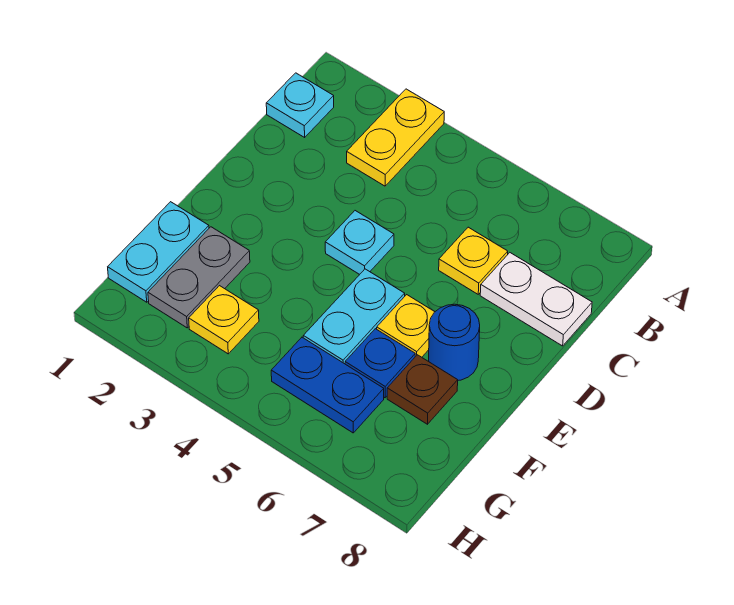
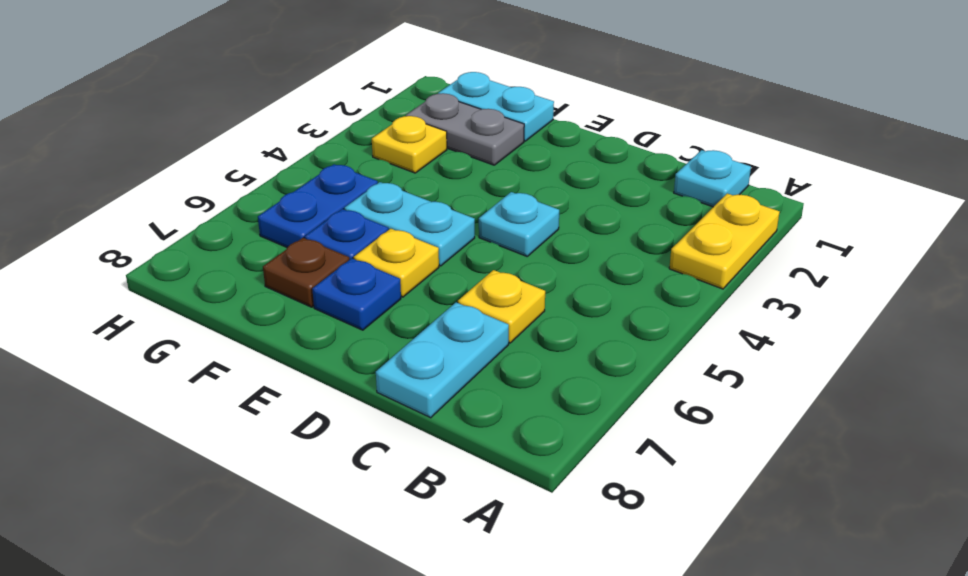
yellow 1x2 plate [347,89,444,186] -> yellow 1x2 plate turned to [669,194,780,289]
white 1x2 plate [480,253,592,346] -> cyan 1x2 plate [376,302,509,418]
blue 1x1 round brick [429,304,480,380] -> blue 1x1 plate [312,258,401,330]

